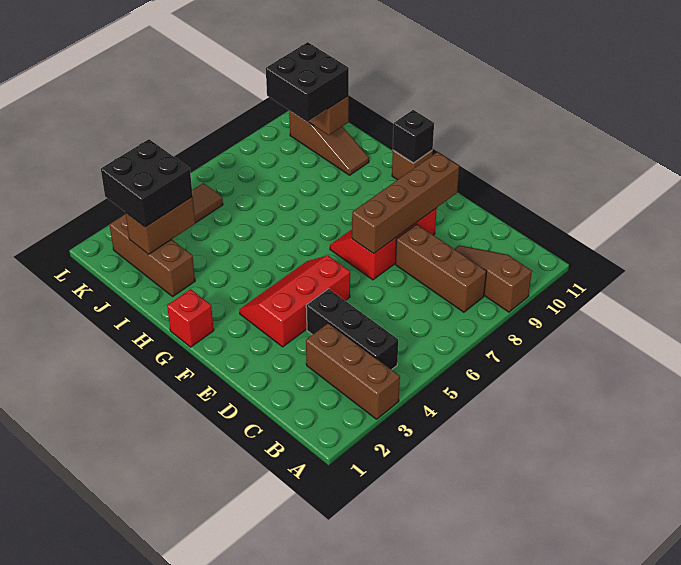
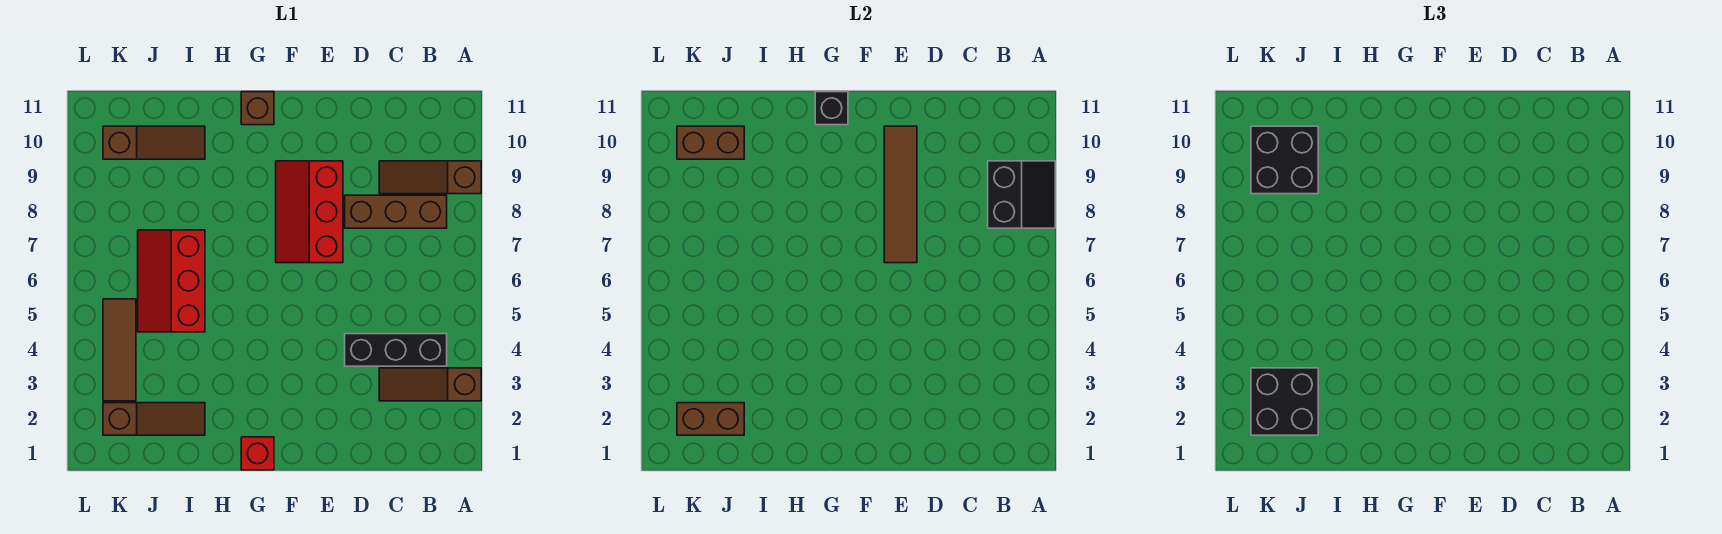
brown 1x3 brick [306,323,400,419] -> brown 1x3 slope [379,368,481,401]
none -> black 2x2 slope [988,161,1055,228]
red 2x3 slope [239,256,350,347] -> red 2x3 slope moved to [138,230,205,332]
brown 1x4 brick [352,152,459,254] -> brown 1x4 tile [884,126,917,263]
brown 1x3 brick [109,214,195,296] -> brown 1x3 slope [103,403,205,435]
brown 1x2 brick [126,197,195,254] -> brown 1x2 brick turned to [677,403,744,435]

